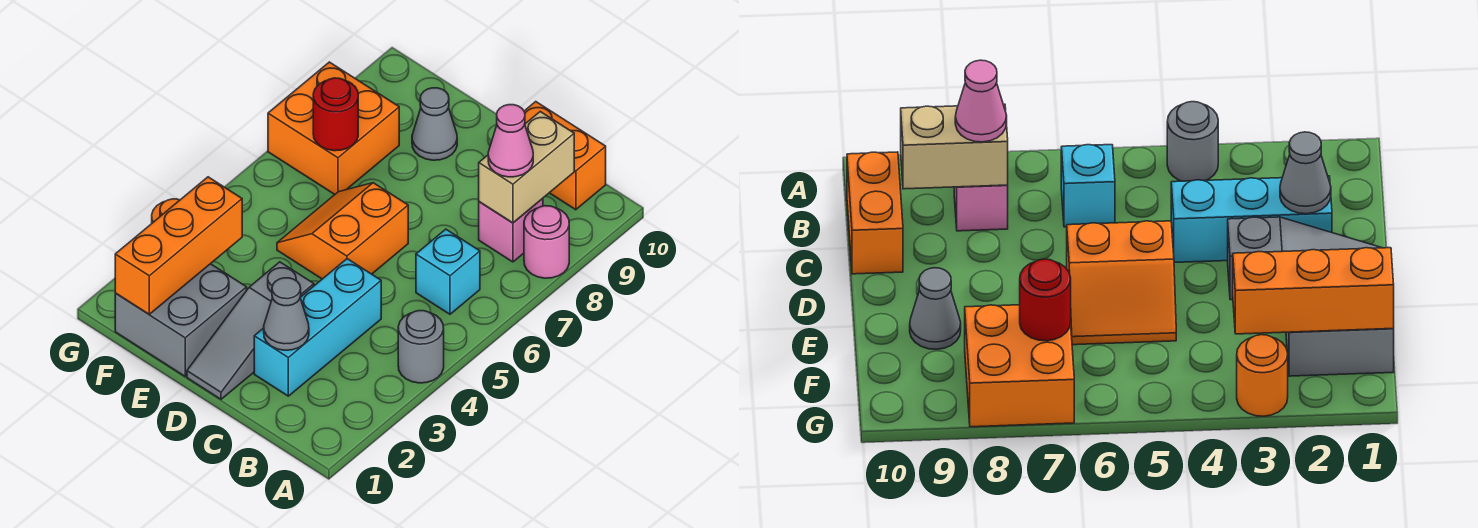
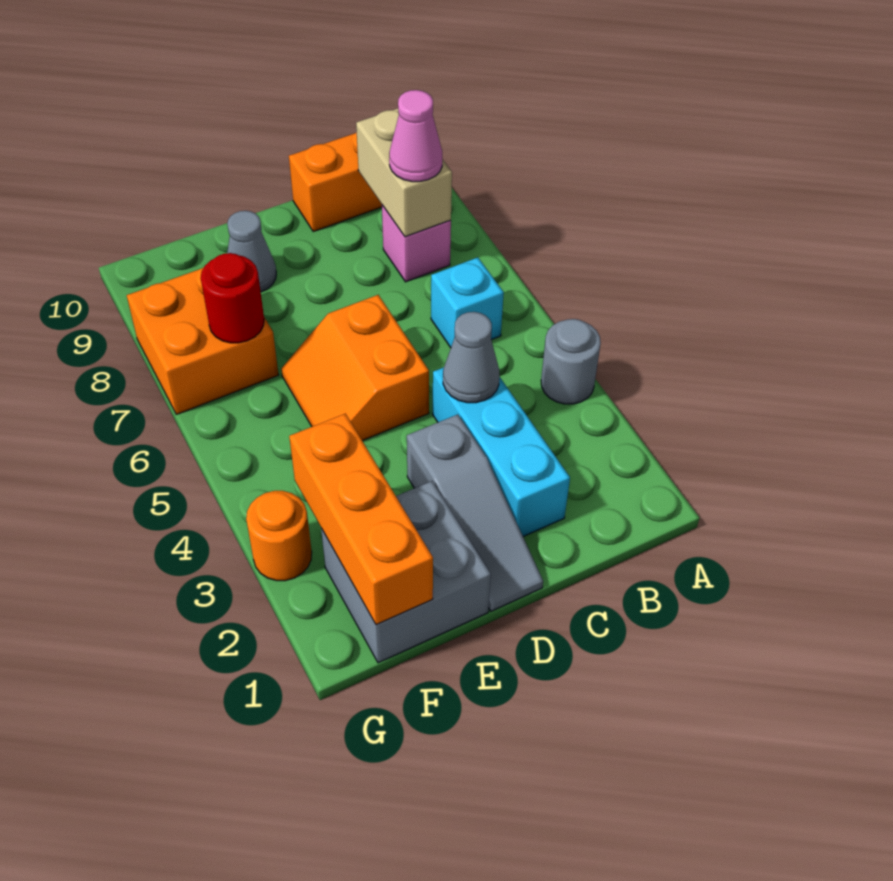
pink 1x1 round brick [524,206,569,278] -> none
grey 1x1 cone [264,278,309,350] -> grey 1x1 cone moved to [443,312,500,403]

